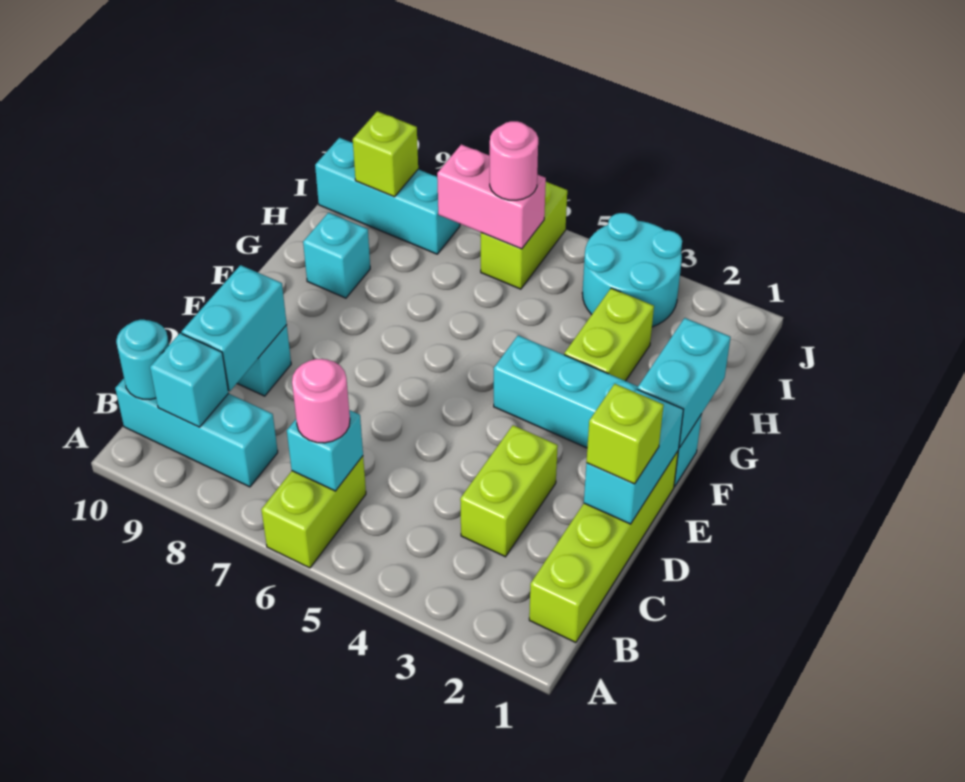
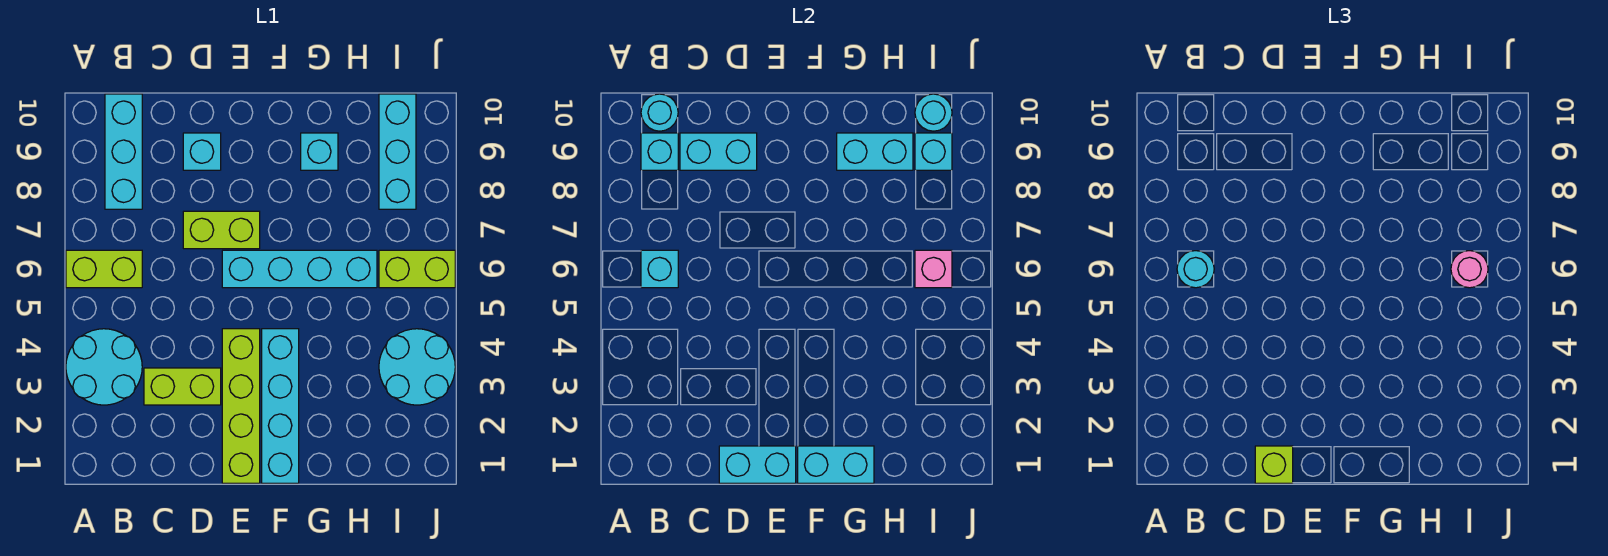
none -> cyan 2x2 round brick [66,329,142,405]
lime 1x4 brick [529,451,678,643] -> lime 1x4 brick turned to [222,329,260,483]
pink 1x1 round brick [292,359,350,443] -> cyan 1x1 round brick [1177,251,1214,288]
none -> cyan 1x4 brick [222,250,377,288]
lime 1x2 brick [564,288,654,381] -> lime 1x2 brick moved to [183,211,260,249]
none -> cyan 1x2 brick [837,133,913,170]
pink 1x2 brick [437,144,546,249] -> pink 1x1 brick [915,250,952,288]
lime 1x1 brick [353,111,418,197] -> cyan 1x1 brick [915,133,952,170]
none -> cyan 1x1 round brick [915,94,952,131]

